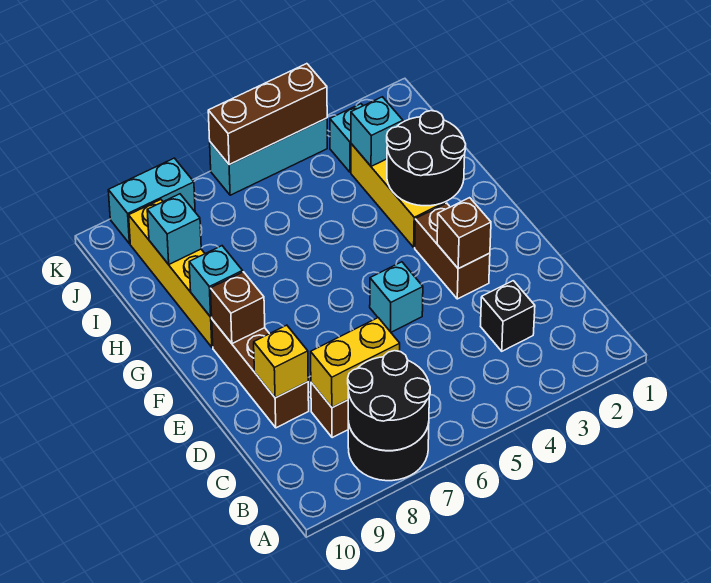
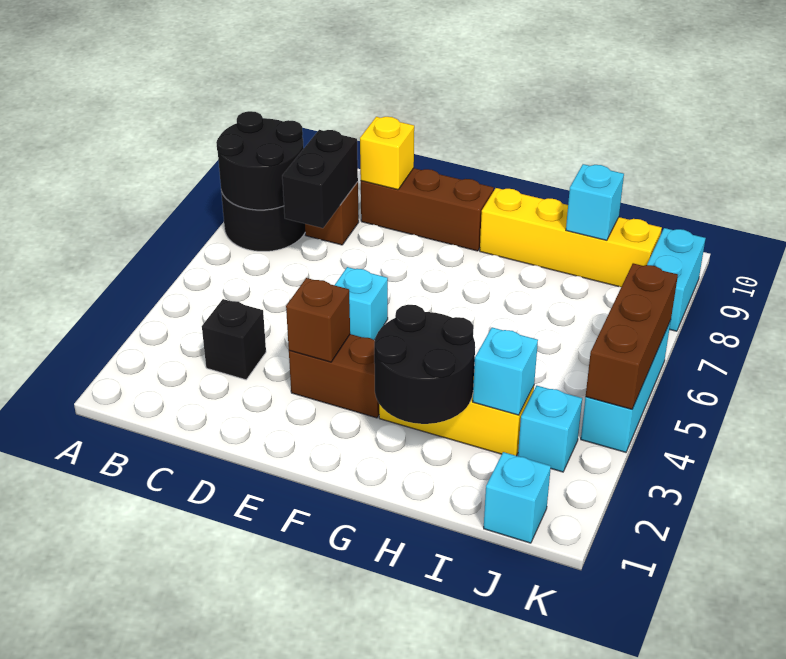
yellow 1x2 brick [311,318,400,408] -> black 1x2 brick [282,130,358,228]
brown 1x1 brick [210,272,265,344] -> none
cyan 1x1 brick [189,246,243,317] -> cyan 1x1 brick moved to [484,452,551,543]

